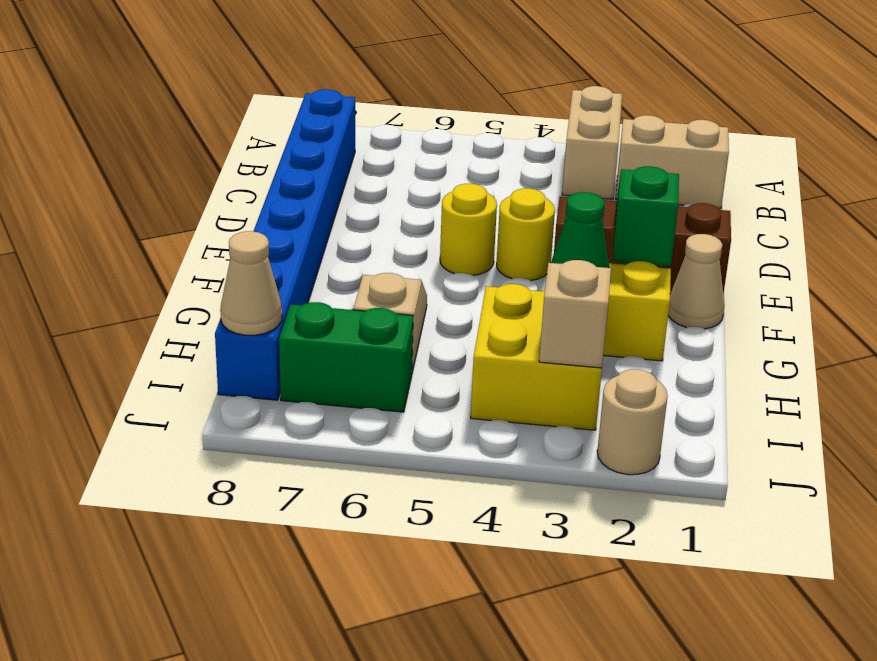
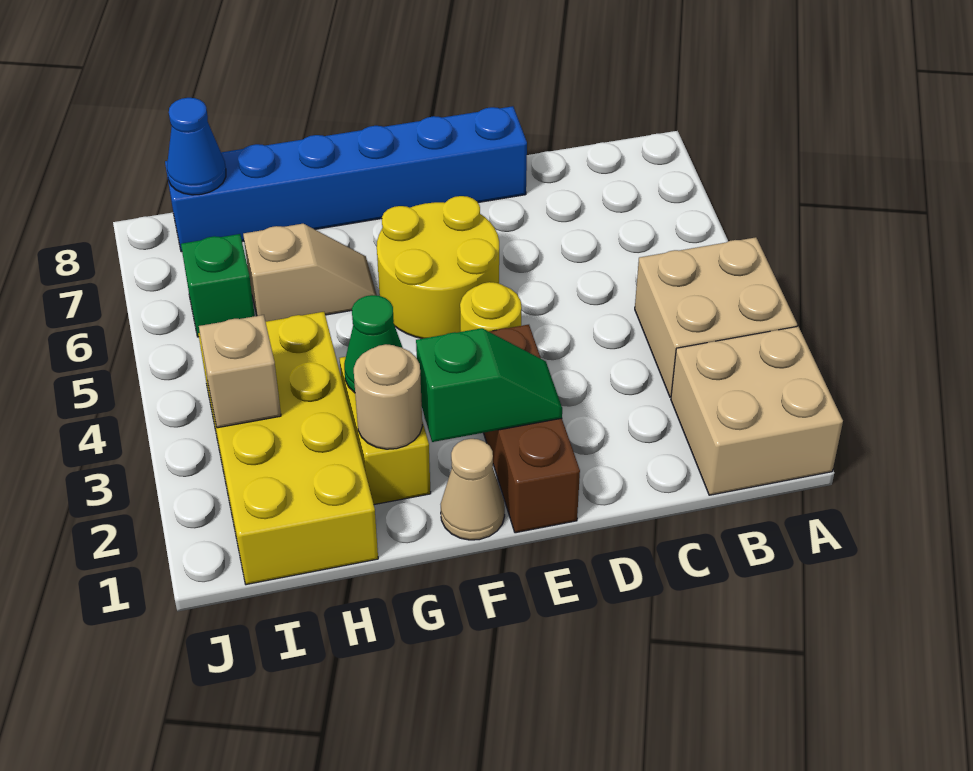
tan 1x2 brick [562,86,622,199] -> tan 2x2 brick [635,237,797,397]
tan 1x2 brick [616,115,729,208] -> tan 2x2 brick [671,326,843,495]
blue 1x8 brick [215,89,355,400] -> blue 1x6 brick [165,106,527,252]
yellow 1x1 round brick [440,184,497,276] -> yellow 2x2 round brick [377,196,499,339]
yellow 2x2 brick [471,284,602,430] -> yellow 2x4 brick [198,312,378,585]
green 1x2 brick [279,302,413,412] -> green 1x1 brick [181,234,255,337]
tan 1x1 cone [220,231,282,335] -> blue 1x1 cone [167,98,226,195]
tan 1x1 round brick [597,369,668,475] -> tan 1x1 round brick moved to [354,344,422,449]

